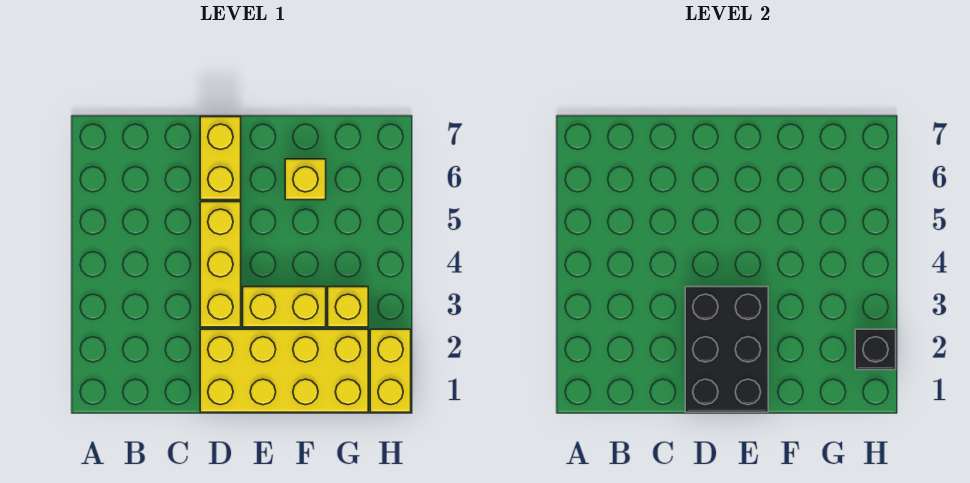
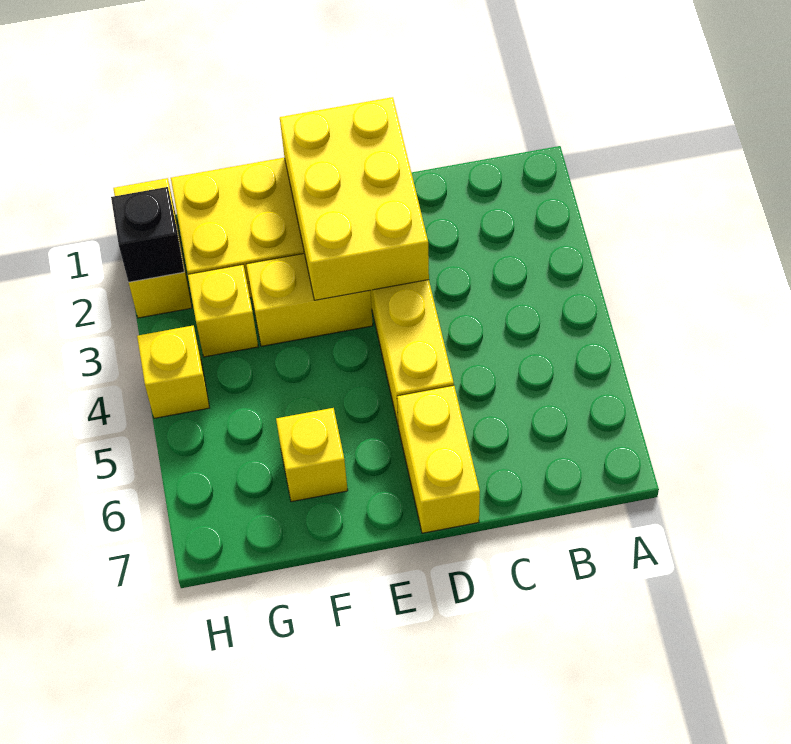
black 2x3 brick [685,287,768,412] -> yellow 2x3 brick [280,97,429,300]
none -> yellow 1x1 brick [137,326,210,418]

